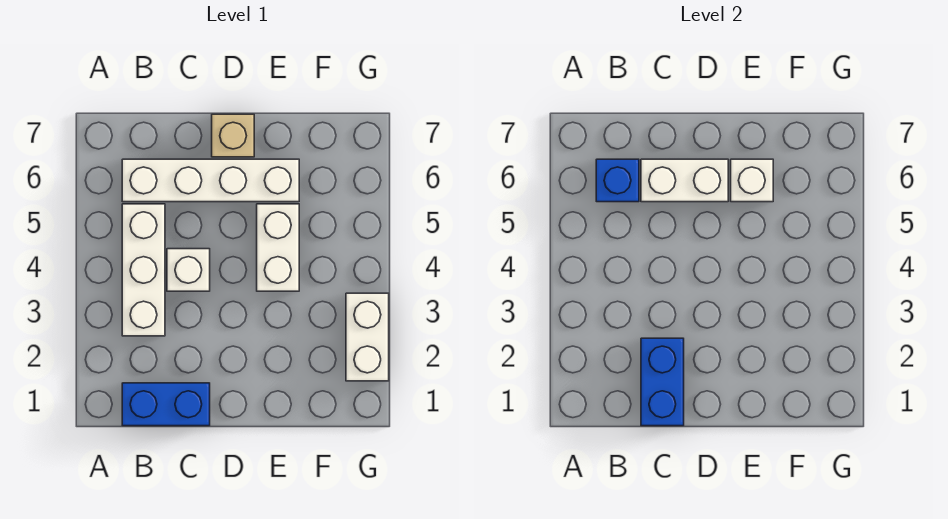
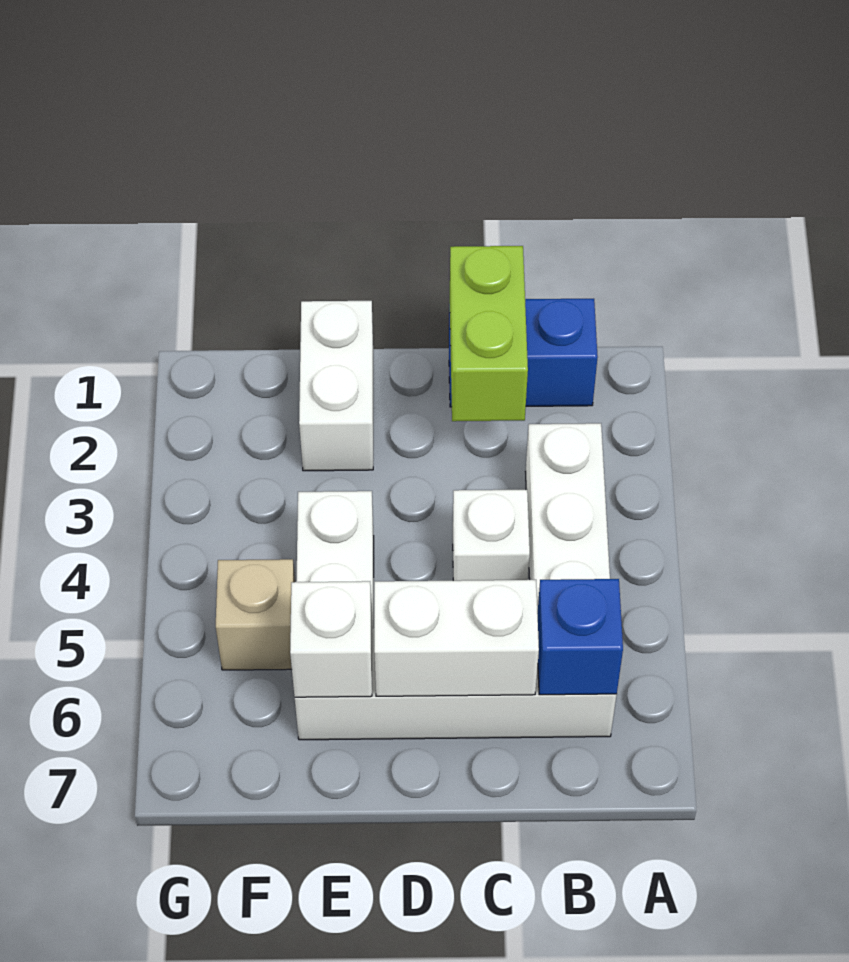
blue 1x2 brick [641,338,684,426] -> lime 1x2 brick [450,246,528,421]
tan 1x1 brick [212,114,254,157] -> tan 1x1 brick moved to [216,559,295,670]
white 1x2 brick [346,293,389,381] -> white 1x2 brick moved to [299,301,373,471]

